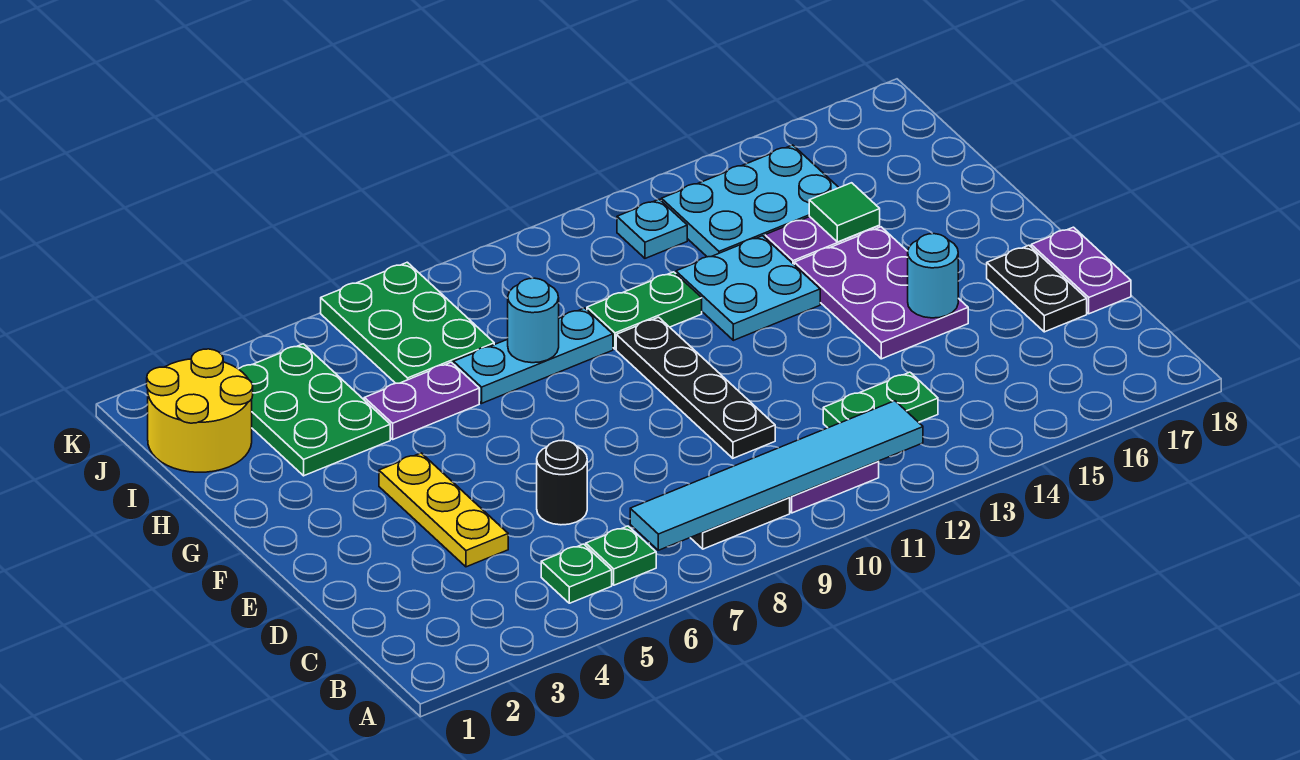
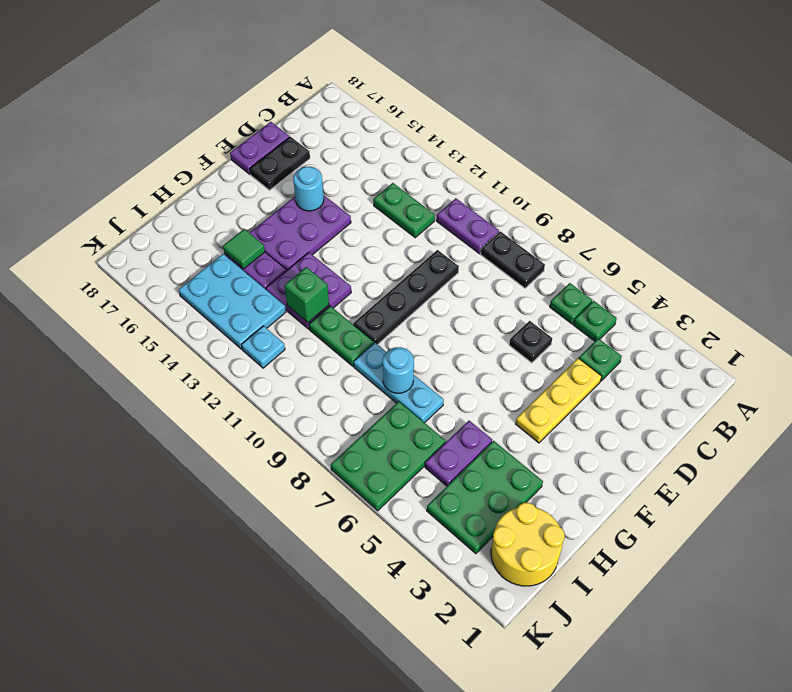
cyan 1x6 tile [630,401,923,550] -> none
none -> green 1x1 plate [579,338,622,381]
black 1x1 round brick [537,441,587,525] -> black 1x1 plate [509,321,552,363]
cyan 2x2 plate [676,236,820,340] -> purple 2x2 plate [266,252,351,329]
purple 1x2 plate [364,362,479,439] -> purple 1x2 plate turned to [425,421,492,486]
none -> green 1x1 brick [284,267,329,323]

